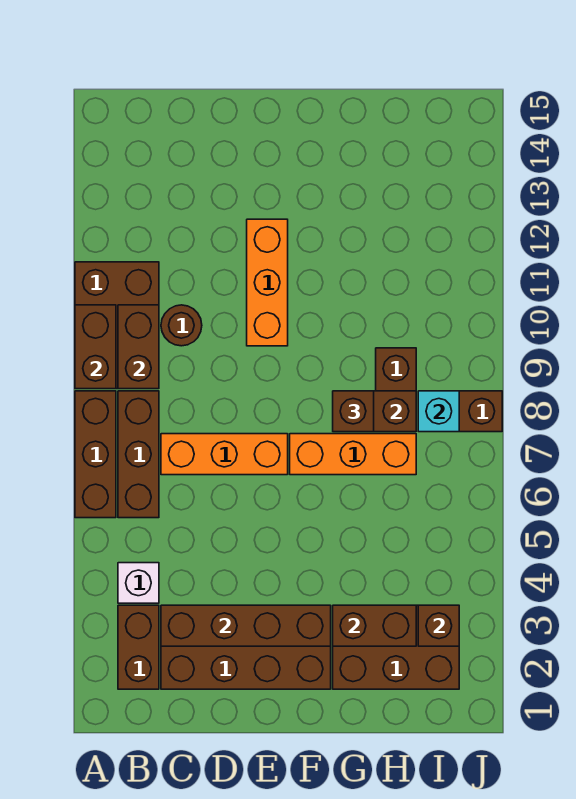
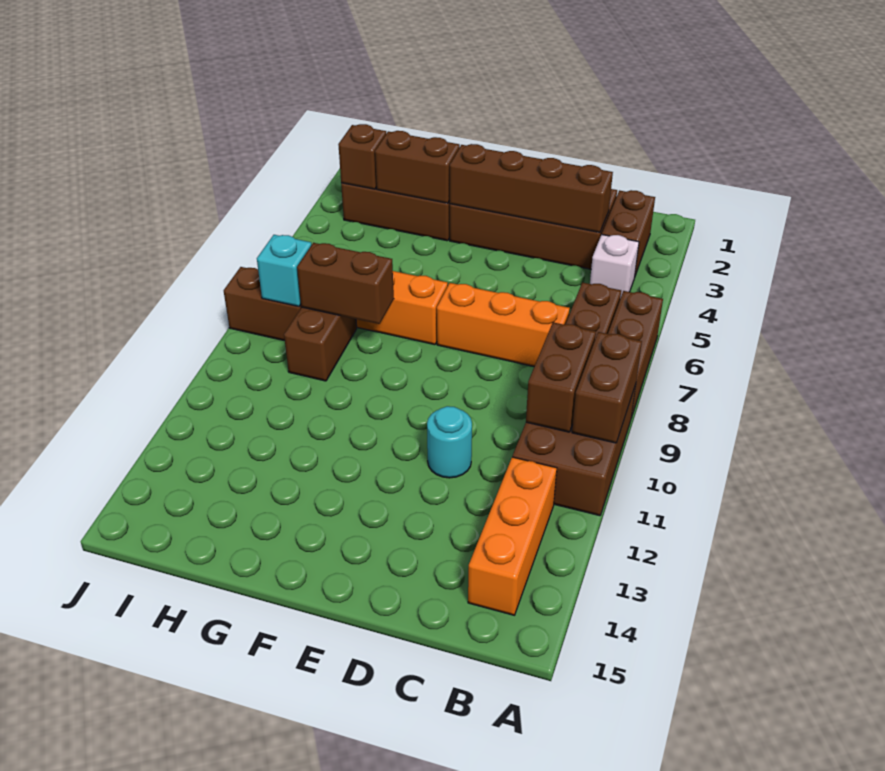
brown 1x1 round brick [161,305,202,346] -> none
none -> cyan 1x1 round brick [427,406,472,478]
orange 1x3 brick [247,219,288,346] -> orange 1x3 brick moved to [468,457,557,615]
brown 1x1 brick [333,391,374,432] -> none

